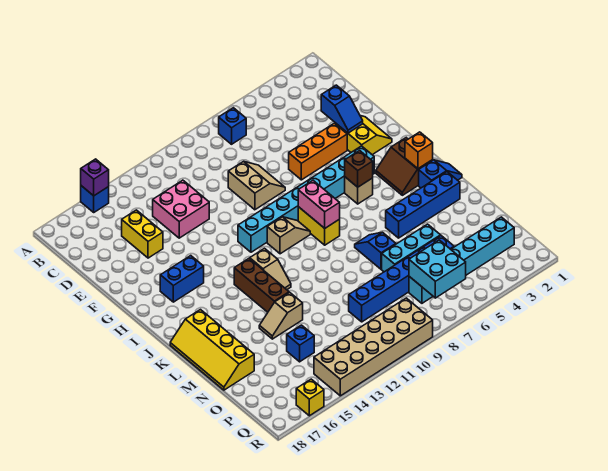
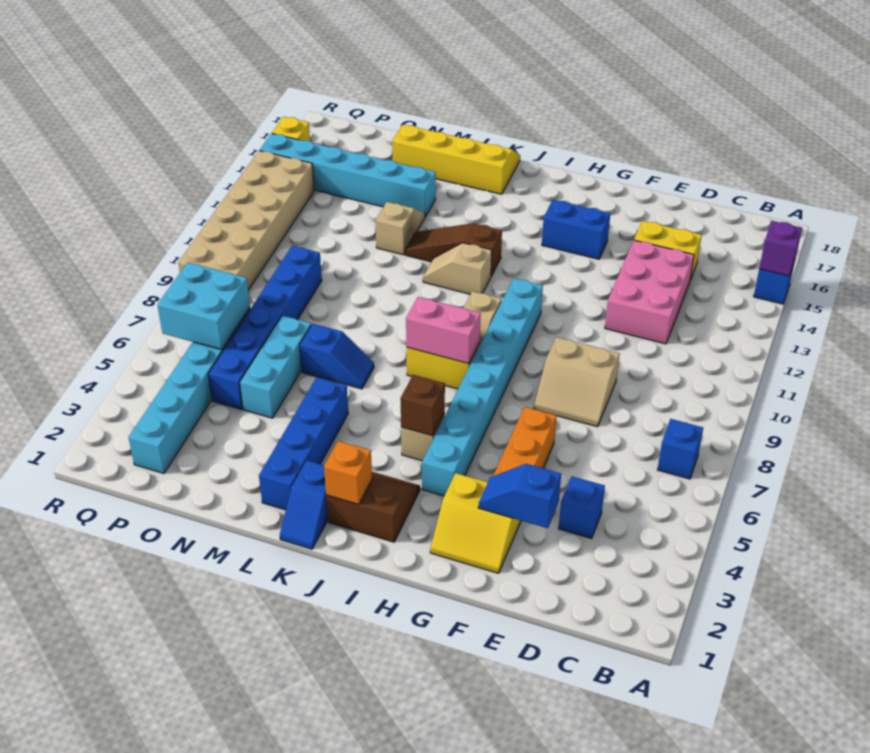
pink 2x2 brick [153,180,209,238] -> pink 2x3 brick [605,240,694,344]
blue 1x2 brick [160,256,204,302] -> blue 1x2 brick turned to [542,200,610,259]
brown 1x3 brick [234,259,289,312] -> brown 1x3 slope [405,223,502,276]
none -> cyan 1x6 brick [260,134,436,217]
blue 1x1 brick [287,325,314,362] -> blue 1x1 brick moved to [559,476,605,539]

